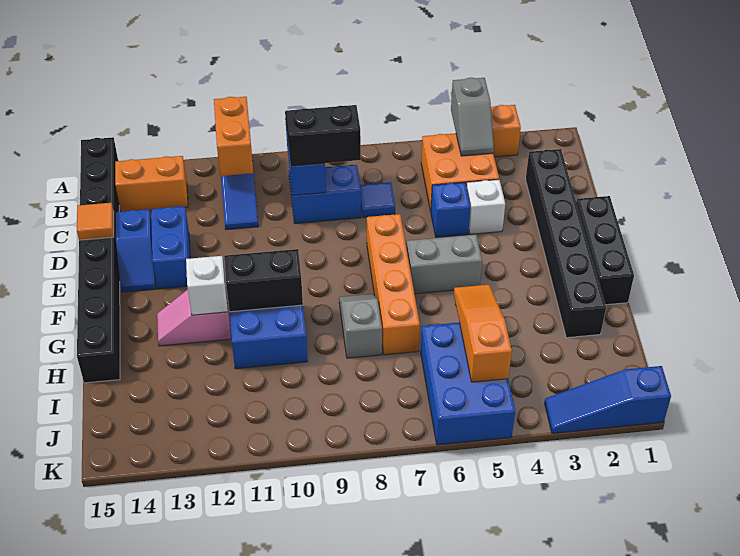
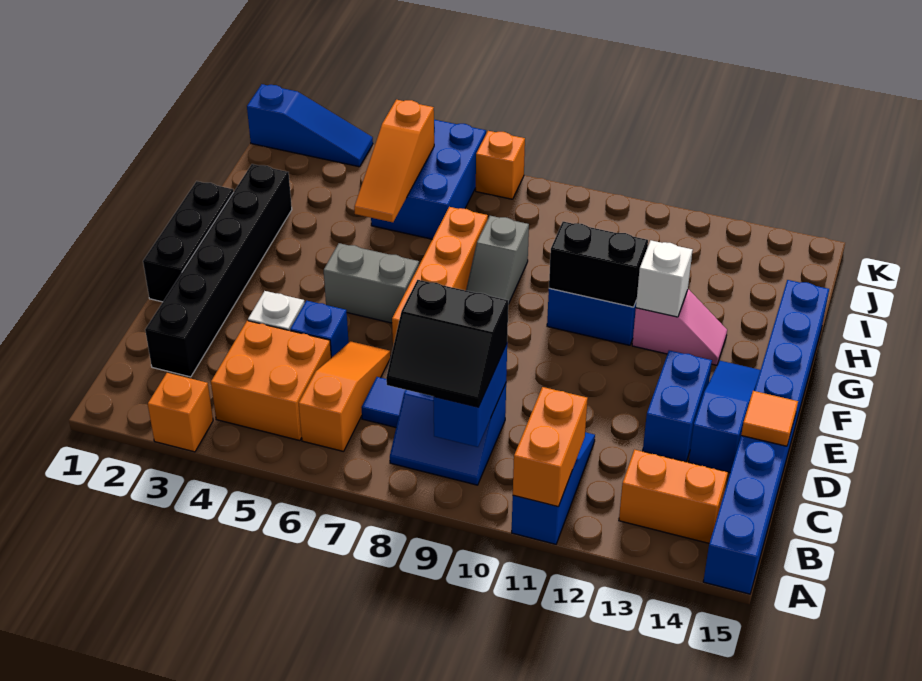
grey 1x2 slope [451,78,494,156] -> none
black 1x8 brick [77,137,120,383] -> blue 1x8 brick [703,280,829,594]
none -> orange 1x3 slope [299,341,391,452]
blue 1x2 slope [116,209,156,292] -> blue 1x3 slope [689,361,760,472]
none -> orange 1x1 brick [476,131,525,199]

